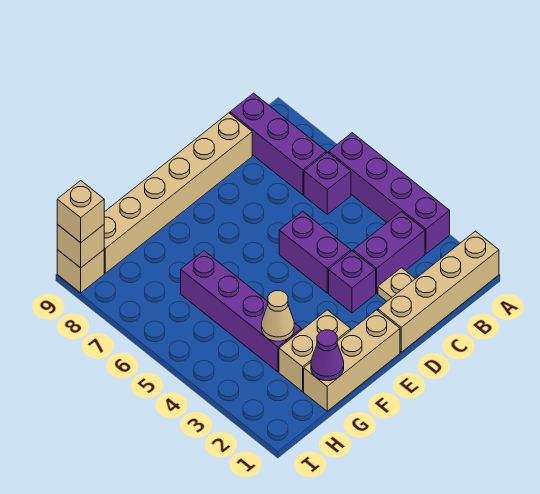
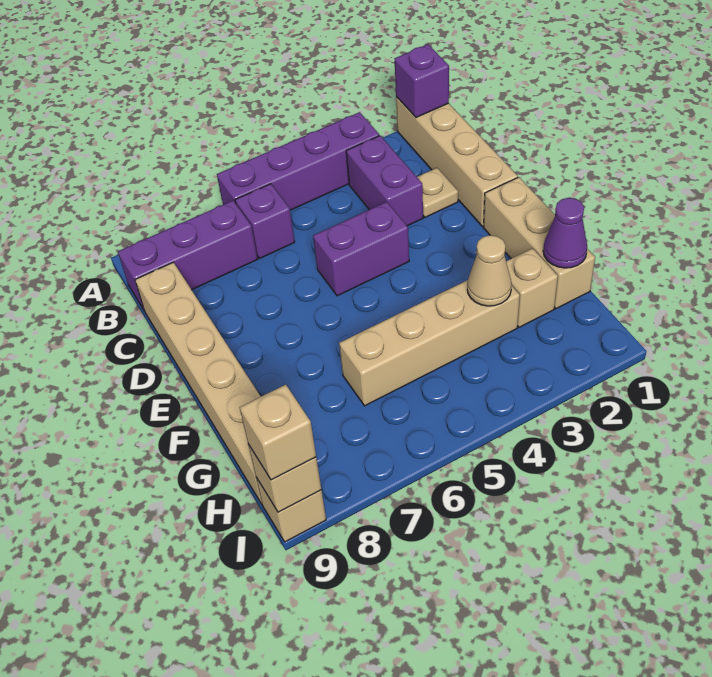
purple 1x1 brick [329,251,376,313] -> purple 1x1 brick moved to [395,44,449,117]
tan 1x2 brick [279,310,351,392] -> tan 1x1 brick [506,248,558,327]
purple 1x4 brick [181,251,301,372] -> tan 1x4 brick [339,280,520,406]

